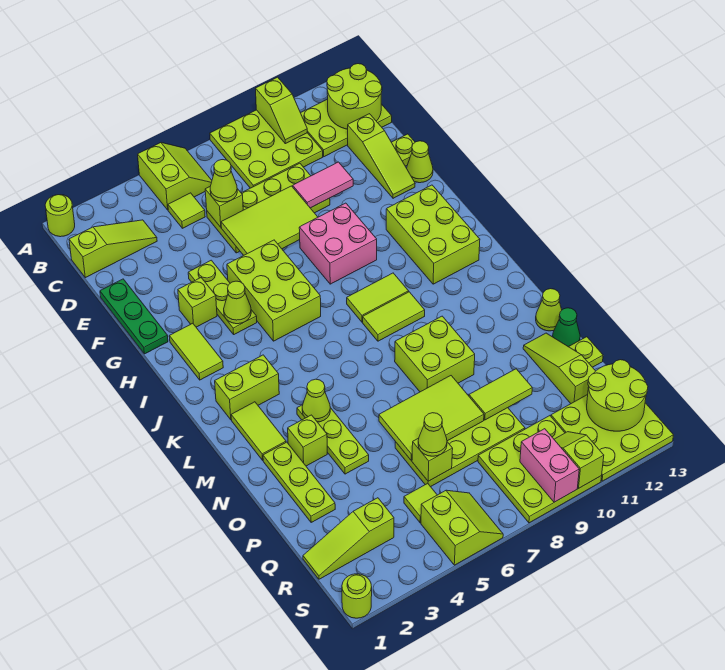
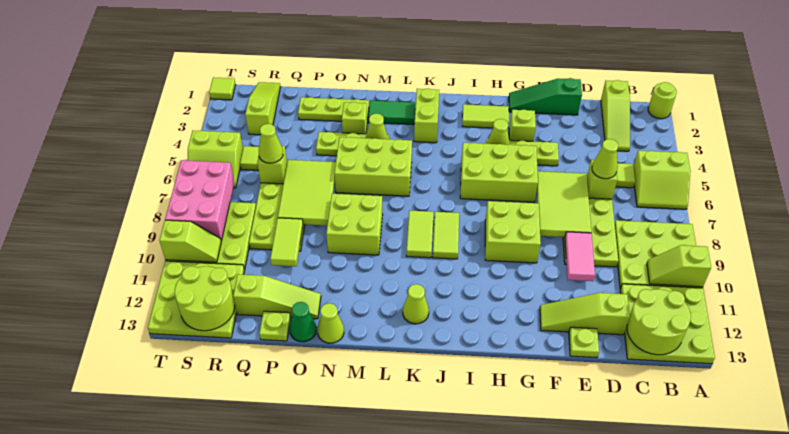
lime 2x3 plate [301,99,392,157] -> lime 3x3 plate [620,284,715,364]
green 1x3 plate [100,279,168,354] -> green 1x3 slope [509,78,582,115]
lime 1x1 cone [407,141,433,183] -> lime 1x1 cone moved to [403,284,429,324]
pink 2x2 brick [299,203,377,284] -> lime 2x2 brick [485,201,541,263]
lime 2x3 brick [386,185,480,284] -> lime 2x3 brick moved to [334,137,412,196]
lime 1x2 tile [231,402,286,460] -> green 1x2 tile [368,100,415,125]
pink 1x2 brick [520,429,579,502] -> pink 2x3 brick [165,160,234,241]
lime 1x1 round brick [342,574,372,618] -> lime 1x1 tile [209,77,236,100]

